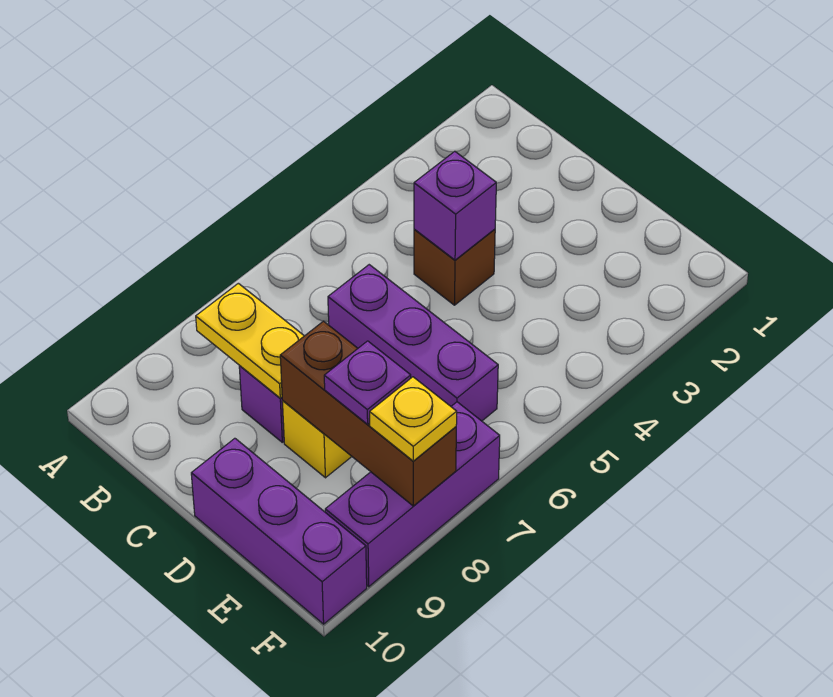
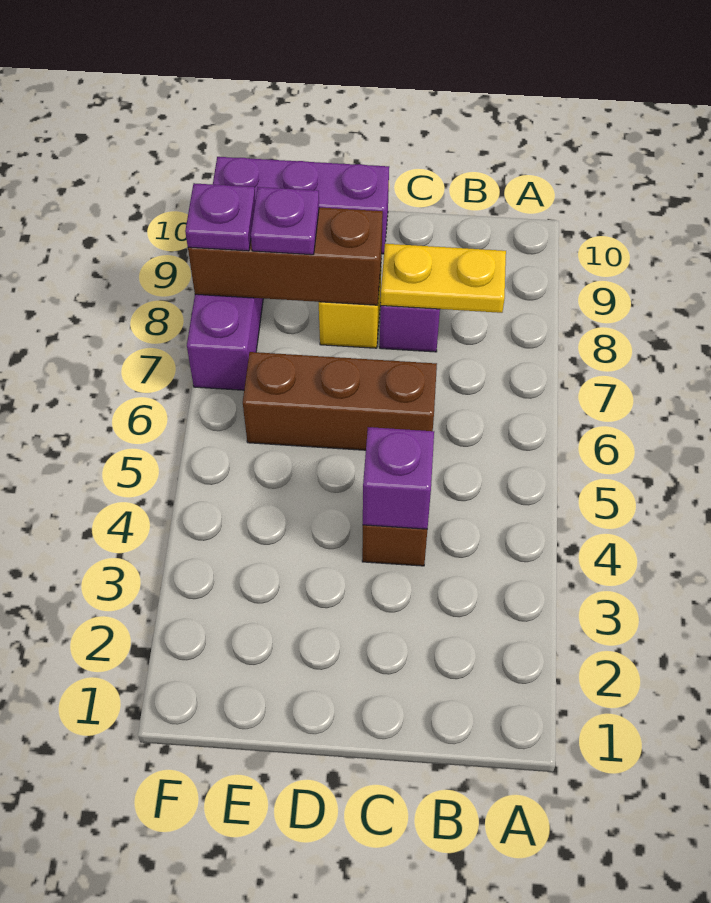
purple 1x3 brick [328,265,498,421] -> brown 1x3 brick [243,352,437,450]
yellow 1x1 plate [370,377,457,461] -> purple 1x1 plate [185,183,256,251]

